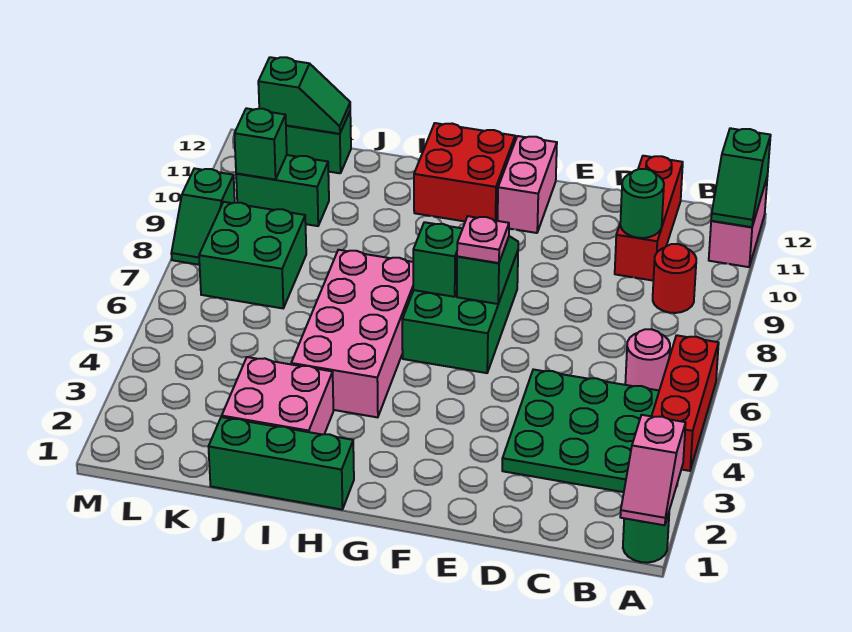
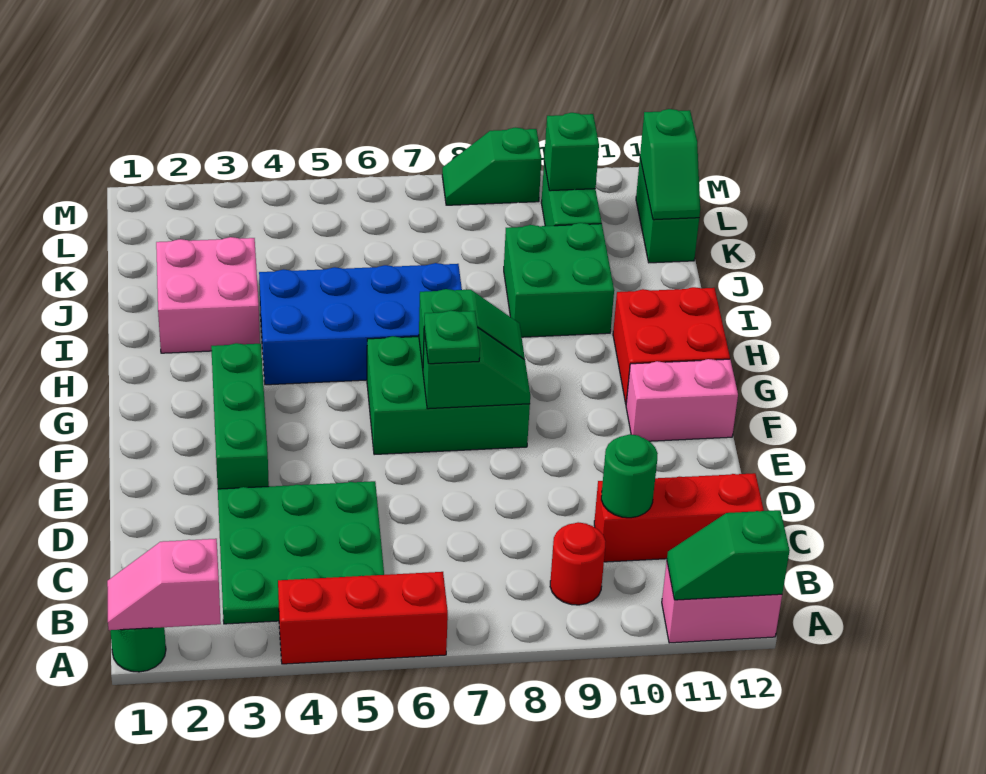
pink 1x1 round brick [625,329,670,390] -> none
pink 1x1 plate [457,216,509,263] -> green 1x1 plate [424,310,480,364]
green 1x3 brick [208,417,354,510] -> green 1x3 brick moved to [211,343,269,489]
pink 2x4 brick [291,250,413,417] -> blue 2x4 brick [259,263,462,385]
green 2x2 brick [199,202,306,308] -> green 2x2 brick moved to [504,223,614,337]

